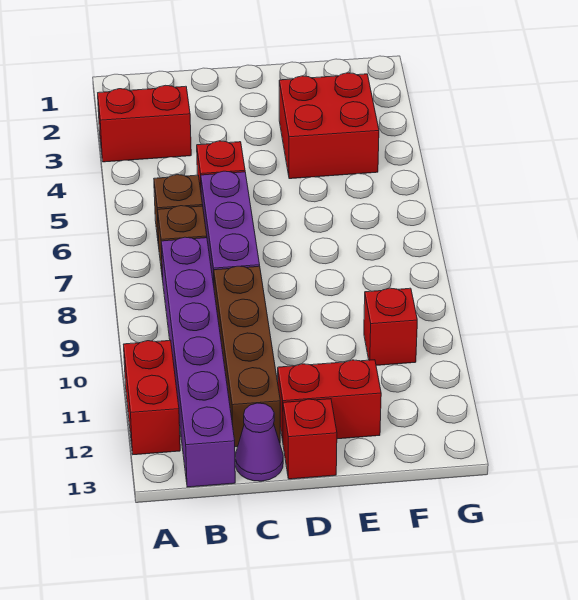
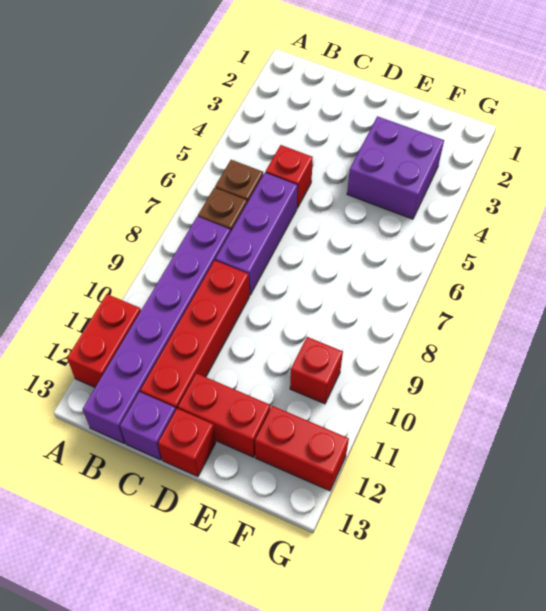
red 1x2 brick [98,85,191,162] -> red 1x2 brick moved to [255,406,349,491]
brown 1x4 brick [214,266,280,447] -> red 1x4 brick [141,260,249,409]
purple 1x1 cone [235,403,283,481] -> purple 1x1 brick [120,392,176,460]
red 2x2 brick [279,73,379,179] -> purple 2x2 brick [347,116,444,219]

